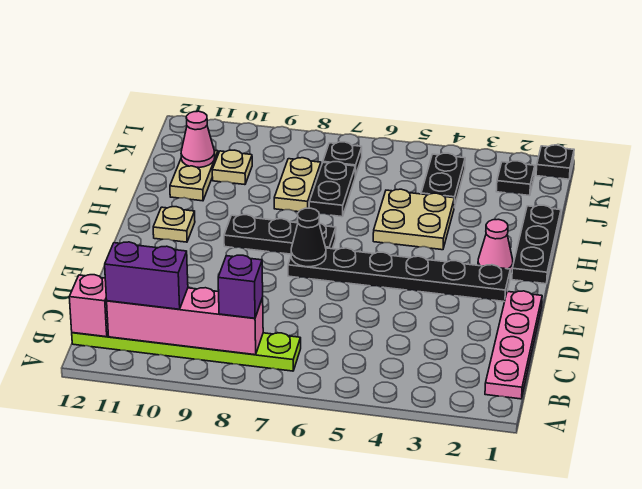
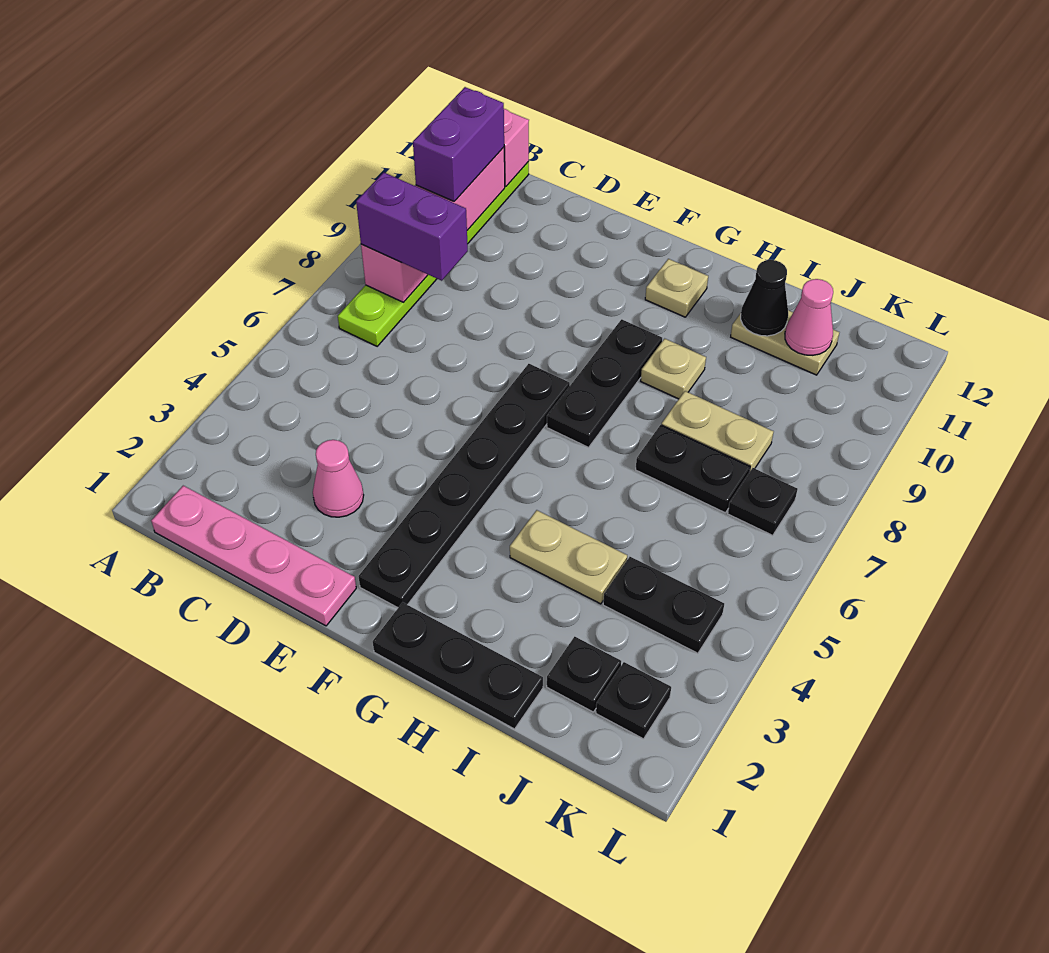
purple 1x1 brick [218,255,263,318] -> purple 1x2 brick [356,172,468,281]
black 1x1 cone [291,208,326,267] -> black 1x1 cone moved to [741,260,788,336]
pink 1x1 cone [478,219,513,273] -> pink 1x1 cone moved to [313,440,364,517]
tan 2x2 plate [373,189,454,250] -> tan 1x2 plate [510,510,627,604]
tan 1x1 plate [212,150,252,185] -> tan 1x1 plate moved to [641,339,706,399]
black 1x1 plate [536,145,574,179] -> black 1x1 plate moved to [547,637,621,712]

